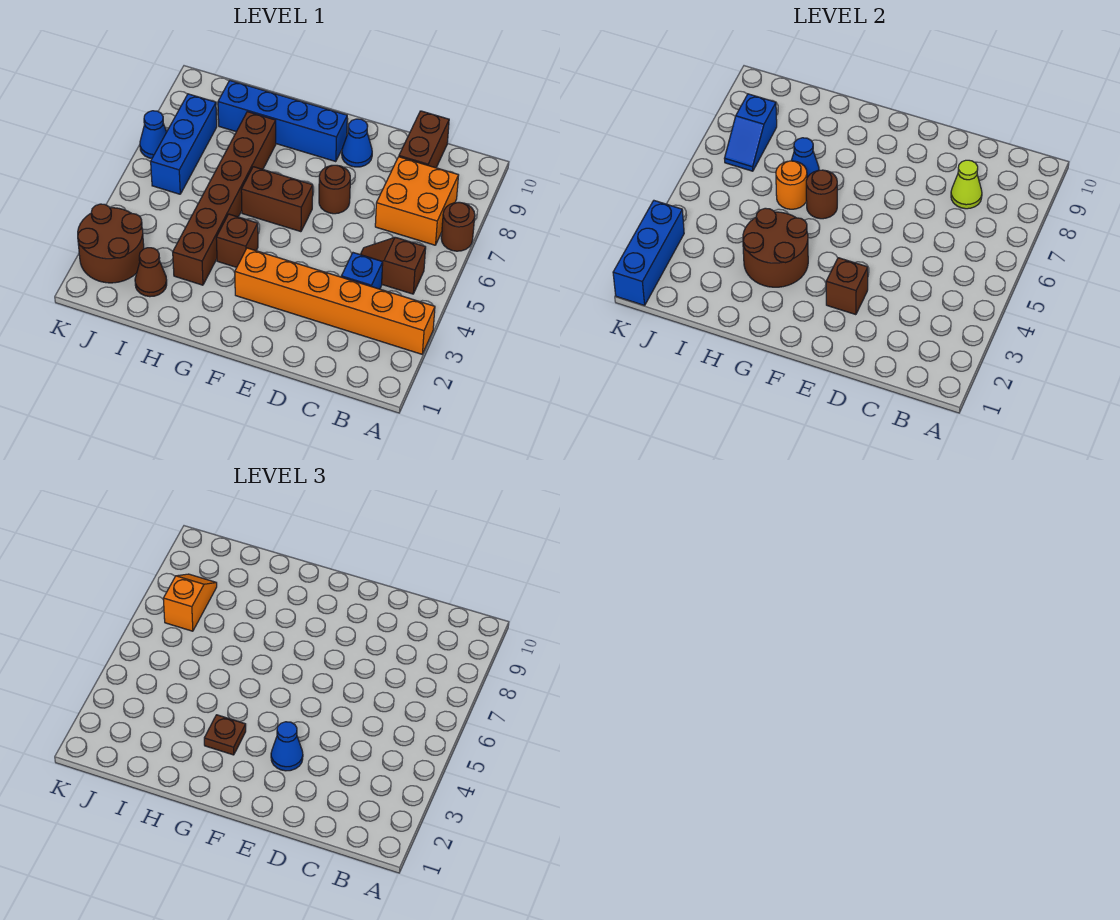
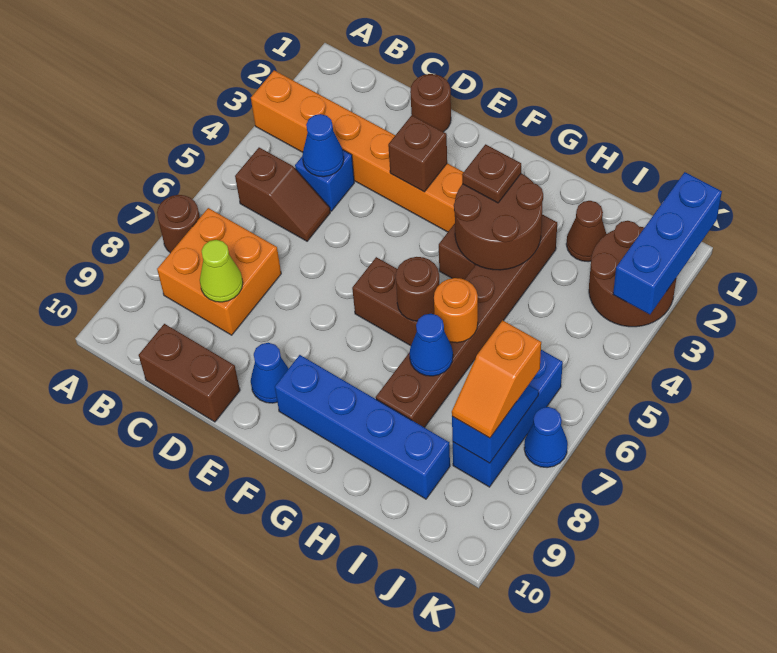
brown 1x2 brick [399,111,449,168] -> brown 1x2 brick turned to [139,324,240,422]
blue 1x1 cone [271,722,303,771] -> blue 1x1 cone moved to [302,114,344,177]
brown 1x1 round brick [319,165,350,214] -> brown 1x1 round brick moved to [410,74,451,132]

